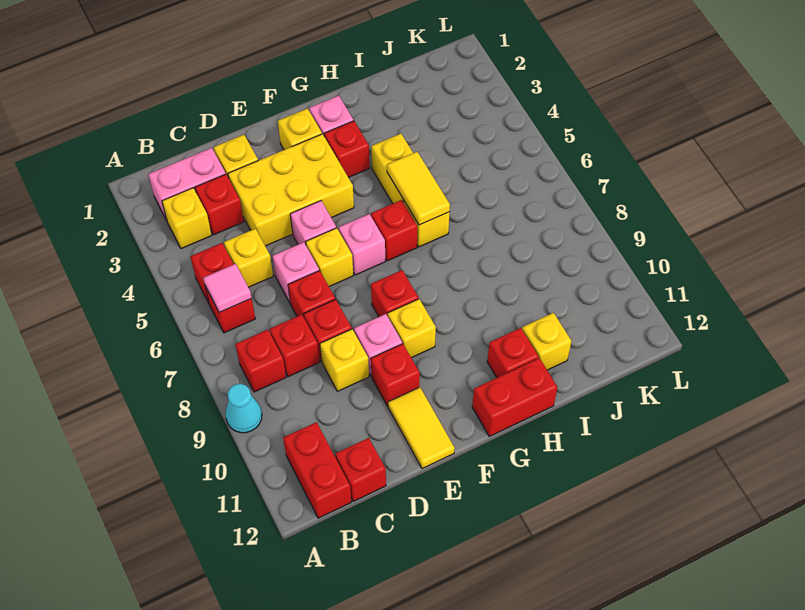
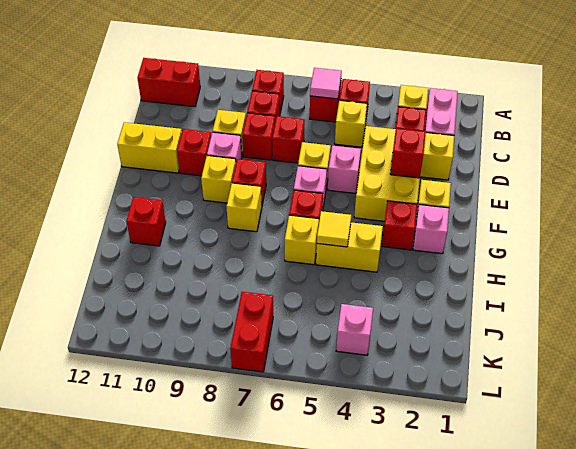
cyan 1x1 cone [226,384,262,433] -> none
red 1x1 brick [335,438,386,501] -> red 1x1 brick moved to [390,128,426,178]
pink 1x1 brick [273,242,319,304] -> pink 1x1 brick moved to [336,304,373,355]
yellow 1x2 tile [388,387,455,469] -> yellow 1x2 brick [117,122,182,173]
red 1x2 brick [472,358,558,436] -> red 1x2 brick moved to [230,292,273,372]
yellow 1x2 tile [387,152,450,225] -> yellow 1x1 tile [317,211,351,247]
yellow 1x1 brick [522,313,571,370] -> yellow 1x1 brick moved to [227,183,262,232]

